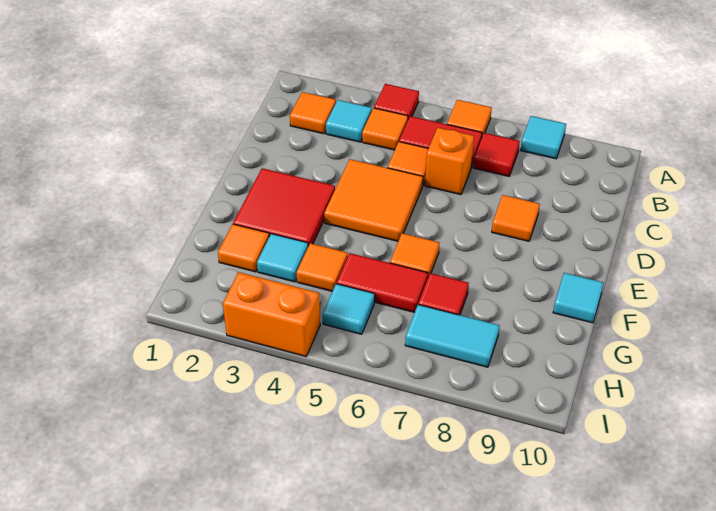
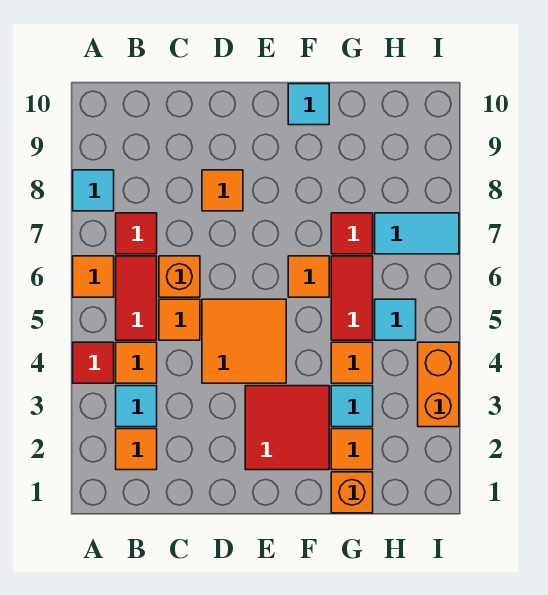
none -> orange 1x1 brick [331,472,373,513]
cyan 1x2 tile [405,305,500,367] -> cyan 1x2 tile turned to [375,213,459,254]

